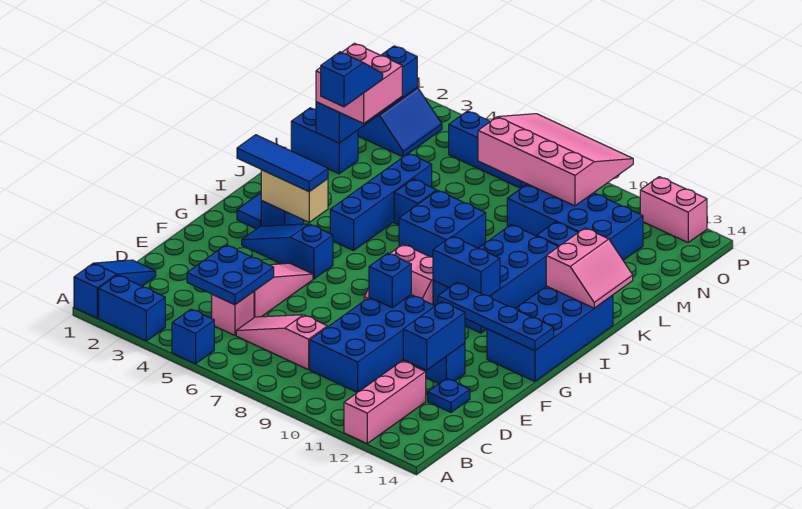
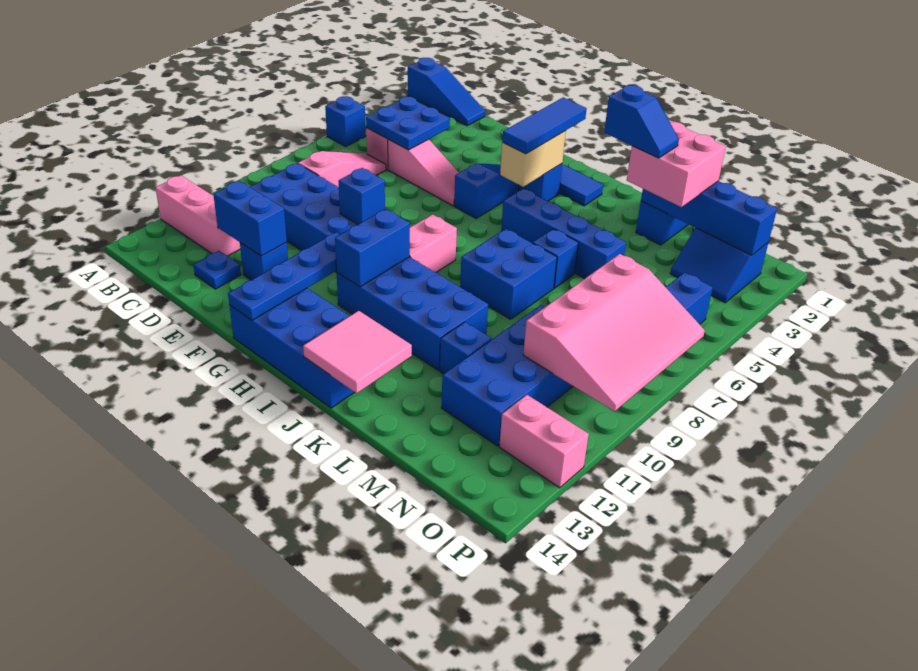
blue 1x2 brick [99,275,165,341] -> none
pink 2x2 slope [546,228,633,308] -> pink 2x2 tile [303,311,412,393]
pink 1x2 brick [640,177,707,242] -> pink 1x2 brick turned to [499,395,589,488]

